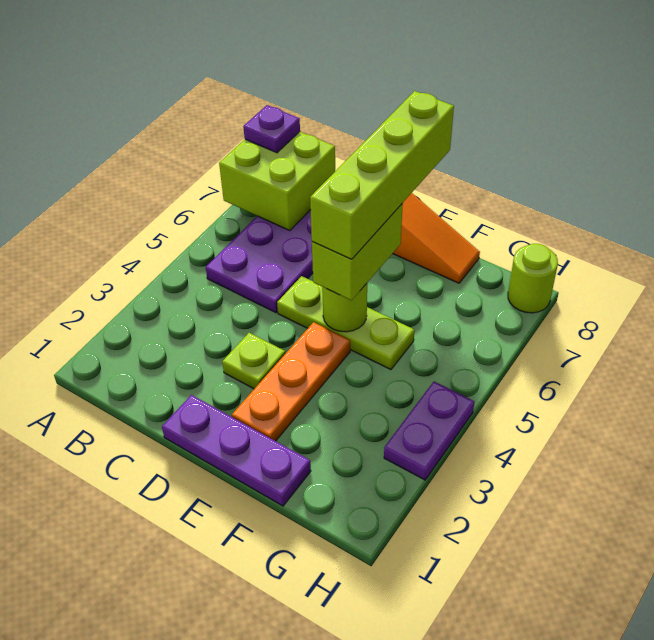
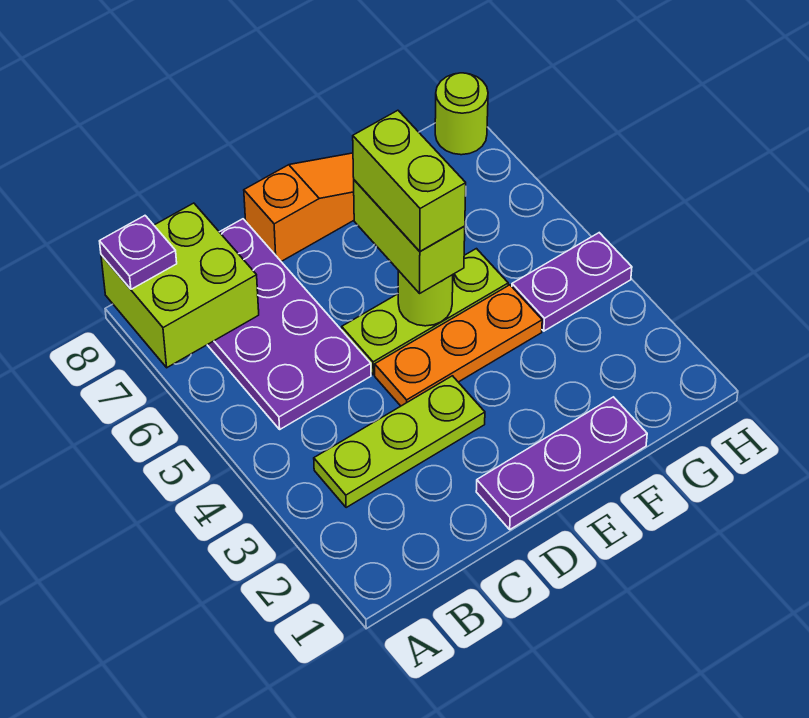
lime 1x1 plate [222,333,285,389] -> lime 1x3 plate [314,376,485,508]
orange 1x3 plate [232,322,350,441] -> orange 1x3 plate turned to [375,285,542,406]
lime 1x4 brick [310,91,454,259] -> lime 1x2 brick [353,110,466,251]
purple 1x2 plate [384,382,474,480] -> purple 1x2 plate turned to [512,233,632,331]

